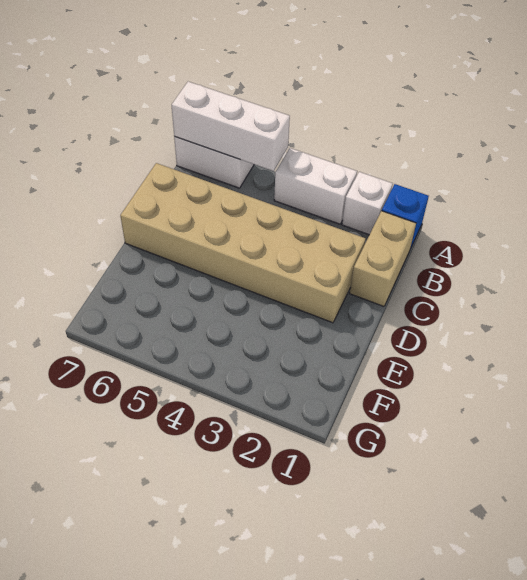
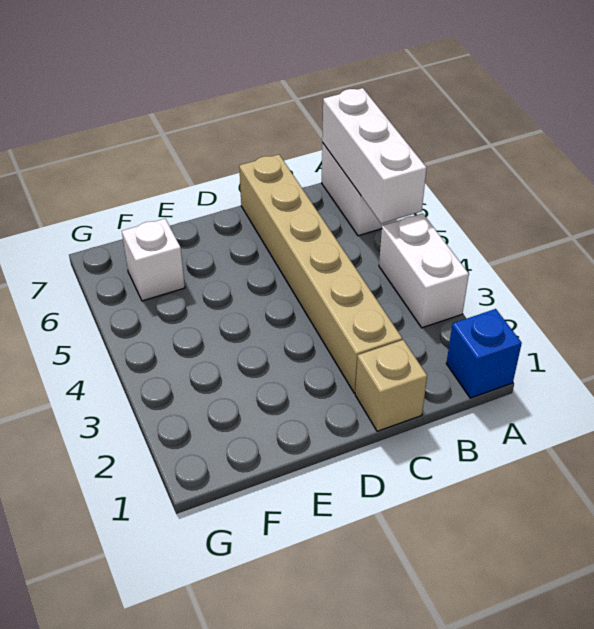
white 1x1 brick [342,172,393,235] -> white 1x1 brick moved to [122,219,185,301]
tan 1x2 brick [350,211,416,306] -> tan 1x1 brick [355,340,427,431]
tan 2x6 brick [120,163,366,323] -> tan 1x6 brick [239,155,402,393]

